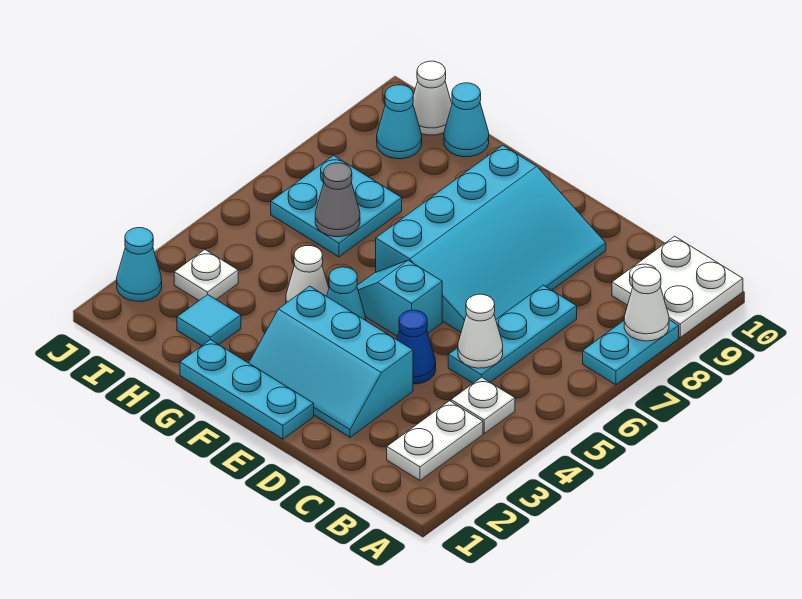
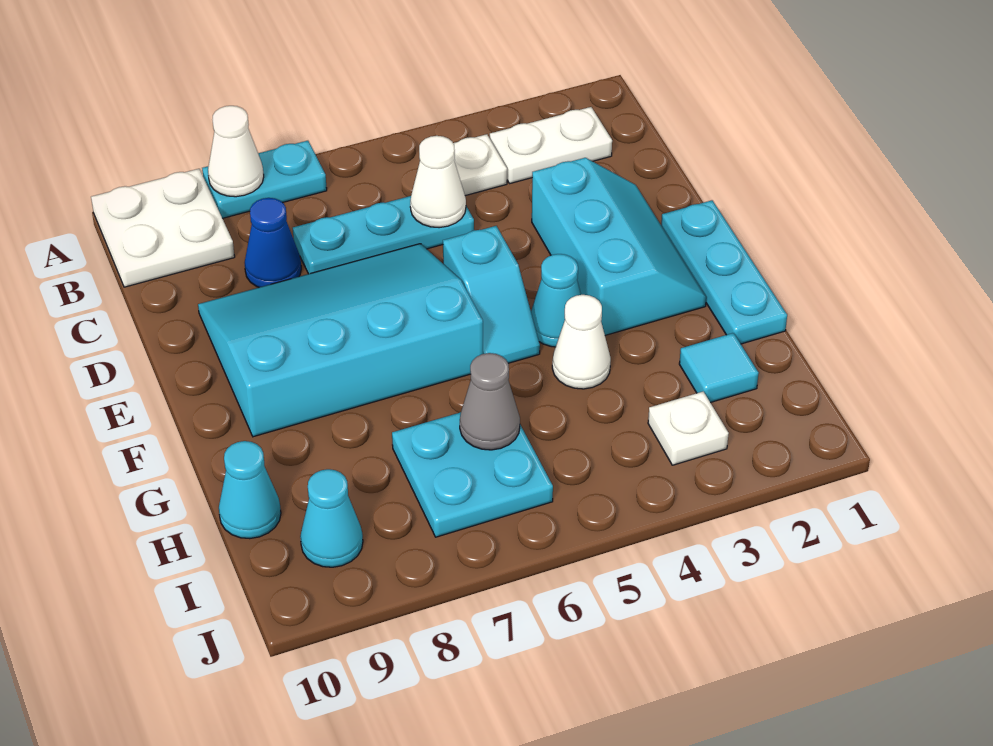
blue 1x1 cone [397,310,436,384] -> blue 1x1 cone moved to [245,198,301,287]
white 1x1 cone [413,61,452,135] -> none
cyan 1x1 cone [117,228,162,301] -> none

